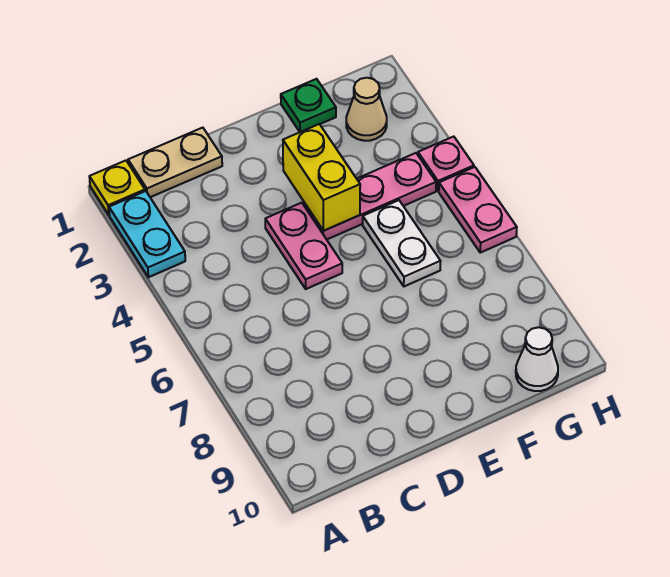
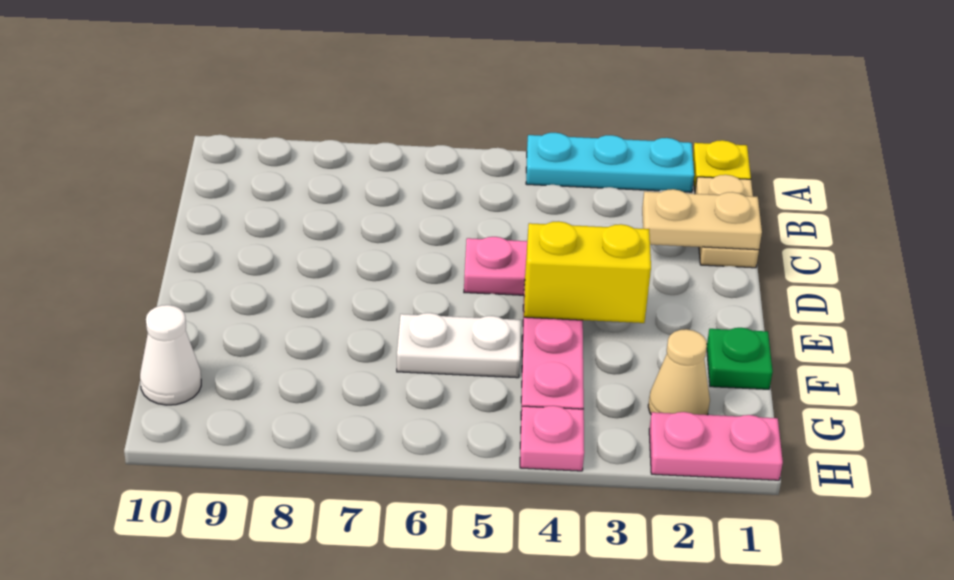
cyan 1x2 plate [109,191,185,277] -> cyan 1x3 plate [526,133,694,192]
none -> tan 1x2 plate [642,189,762,250]
pink 1x2 plate [439,167,517,253] -> pink 1x2 plate moved to [649,412,783,480]

